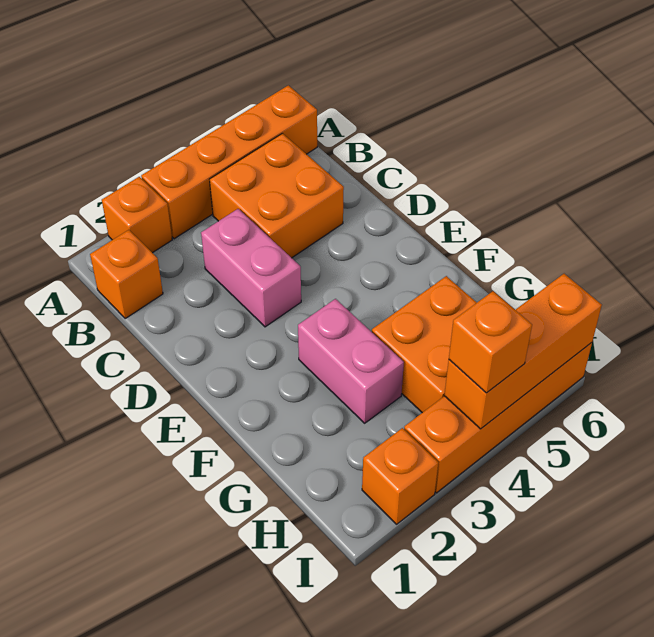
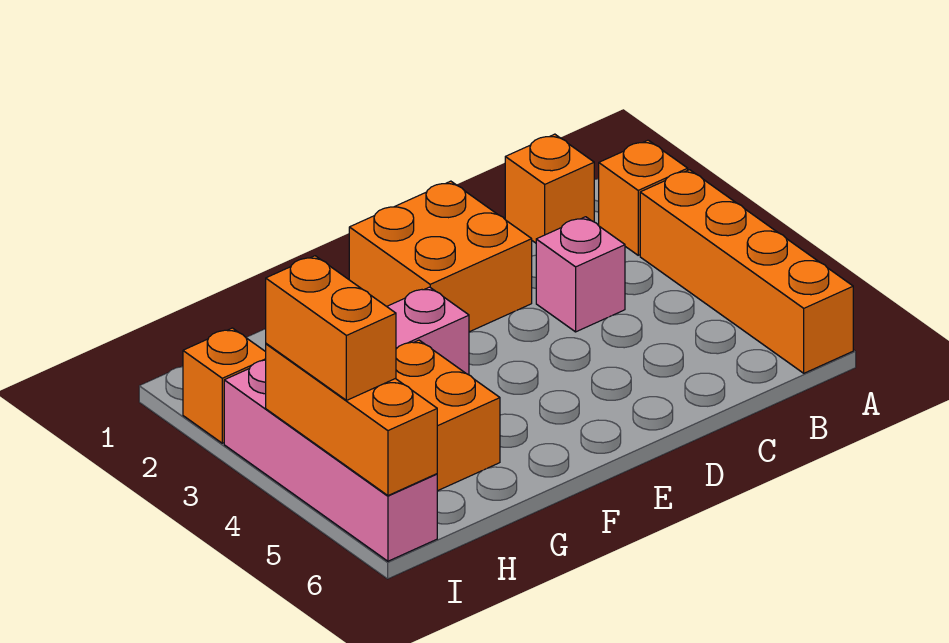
orange 2x2 brick [210,133,344,258] -> orange 2x2 brick moved to [349,181,532,332]
pink 1x2 brick [201,209,301,327] -> pink 1x1 brick [536,217,625,332]
orange 1x4 brick [404,343,592,493] -> pink 1x4 brick [224,360,437,561]
orange 1x1 brick [449,291,532,393] -> orange 1x2 brick [266,256,396,400]

